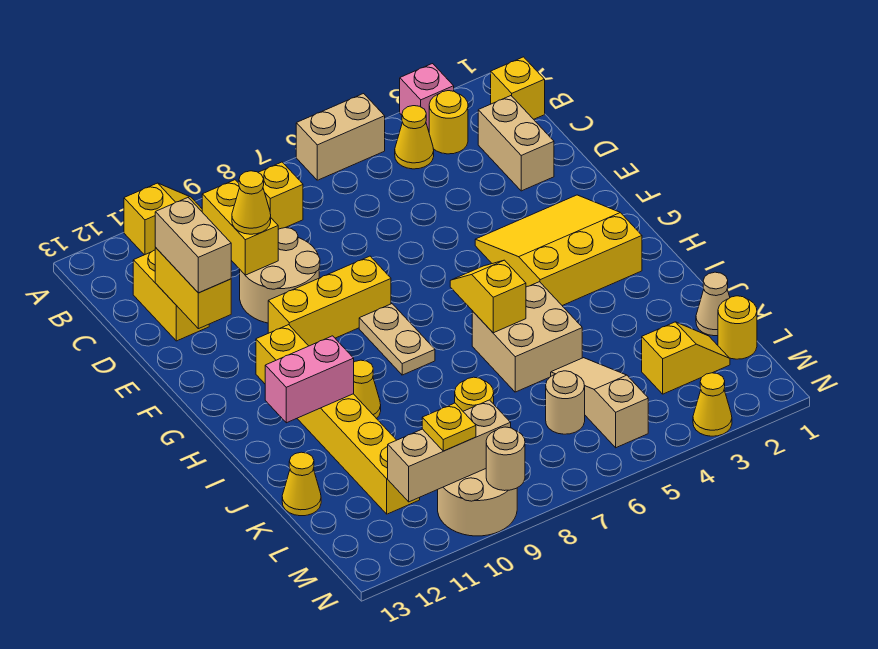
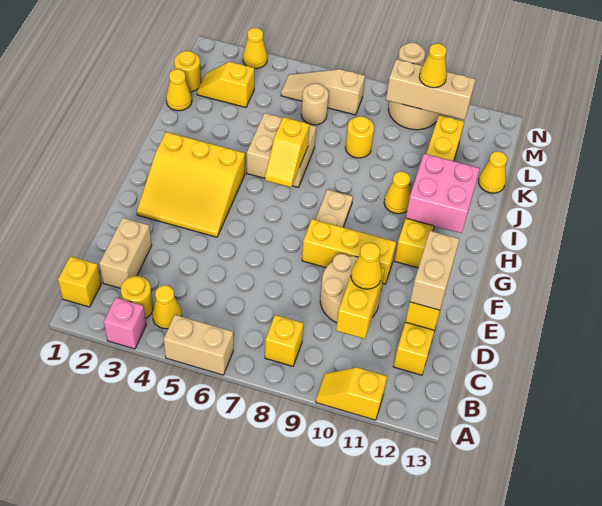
pink 1x2 brick [265,336,354,423] -> pink 2x2 brick [406,154,480,233]
tan 1x1 cone [696,272,730,336] -> yellow 1x1 cone [166,69,192,111]
tan 1x3 slope [551,358,648,448] -> tan 1x3 slope turned to [281,69,365,115]
yellow 1x1 plate [422,403,476,451] -> yellow 1x1 cone [419,44,447,88]

